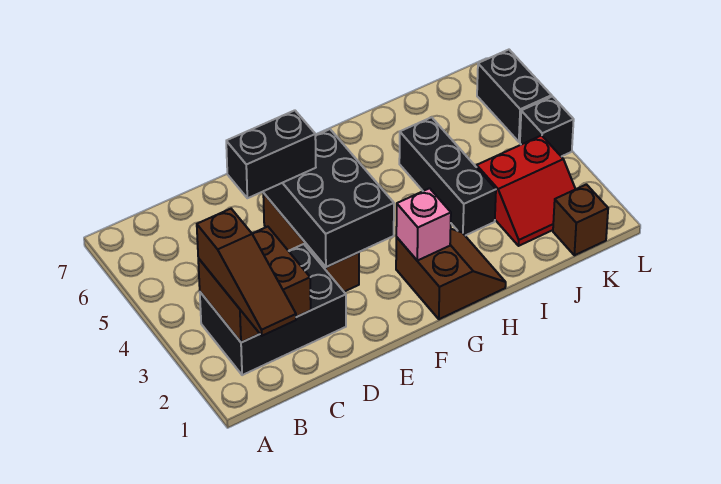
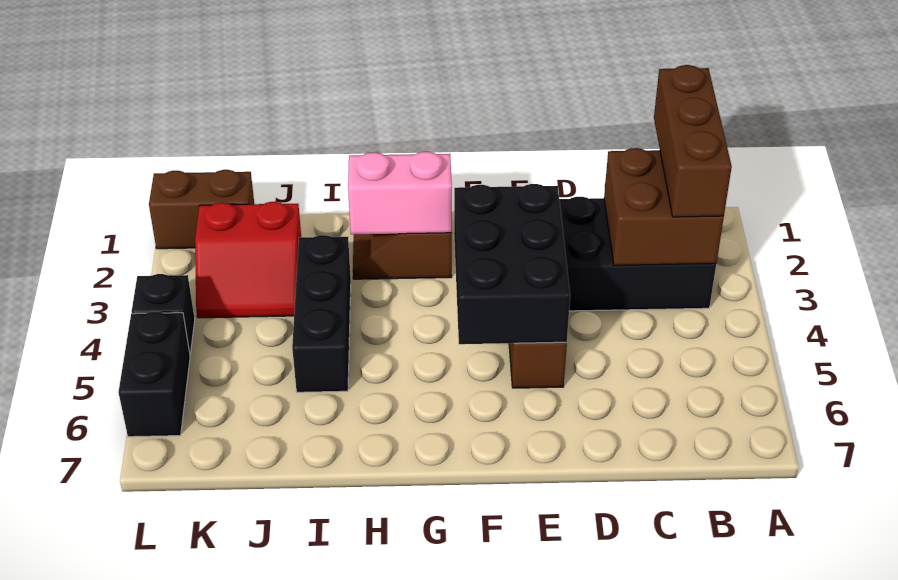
brown 1x3 slope [197,209,296,336] -> brown 1x3 brick [654,65,732,217]
black 1x2 brick [226,110,316,198] -> none
pink 1x1 brick [396,188,451,261] -> pink 1x2 brick [348,152,452,234]
red 2x2 slope [477,135,575,246] -> red 2x2 slope turned to [195,202,301,318]
brown 1x1 brick [553,184,608,255] -> brown 1x2 brick [149,170,254,249]

